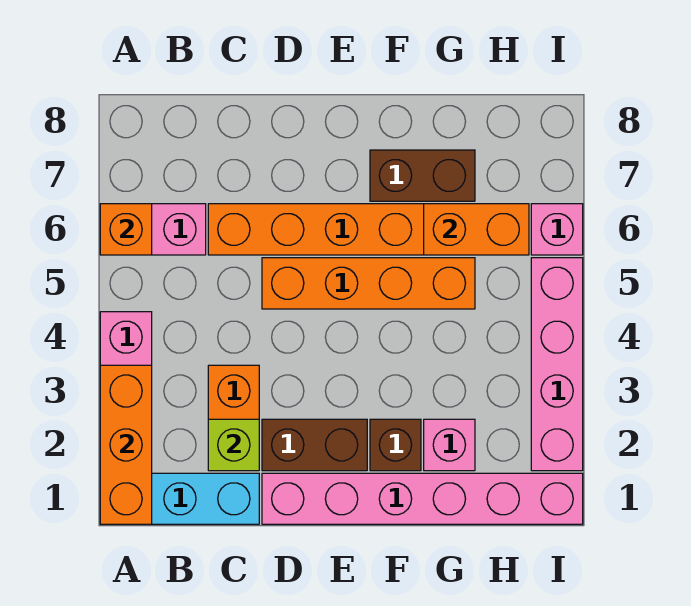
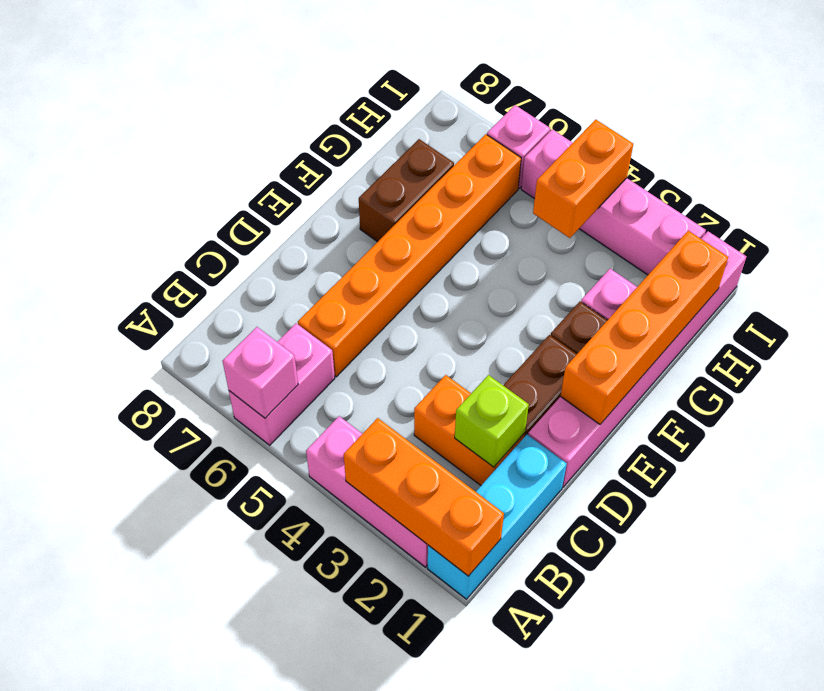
orange 1x1 brick [100,204,152,255] -> pink 1x1 brick [223,327,298,418]
orange 1x4 brick [262,258,475,309] -> orange 1x4 brick moved to [561,231,728,424]
orange 1x2 brick [424,204,529,255] -> orange 1x2 brick moved to [533,119,633,238]

